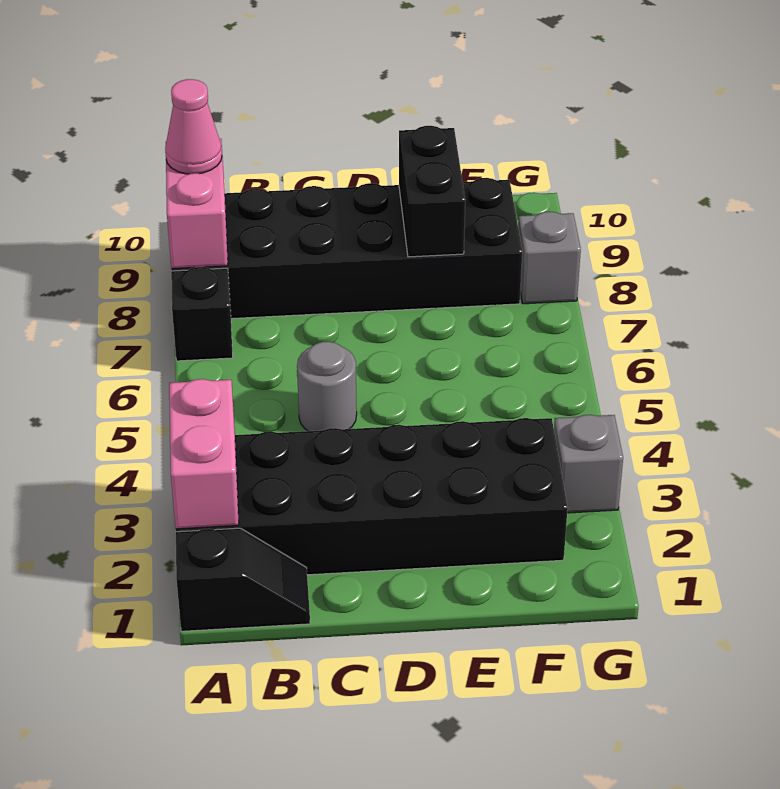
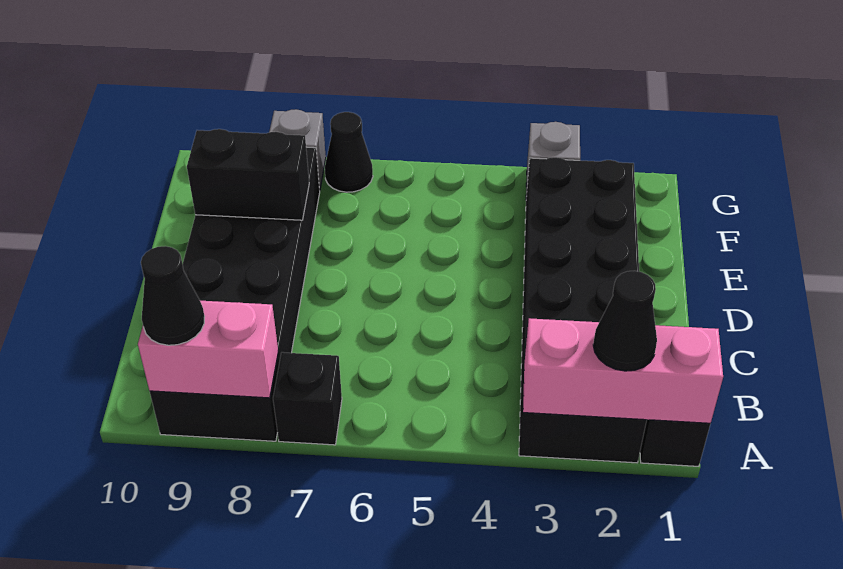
pink 1x2 brick [169,379,239,529] -> pink 1x3 brick [523,318,723,423]
none -> black 1x1 cone [593,271,657,371]
pink 1x1 cone [165,79,222,174] -> black 1x1 cone [141,246,205,345]
grey 1x1 round brick [297,342,357,431] -> none
none -> black 1x1 cone [325,112,373,192]

